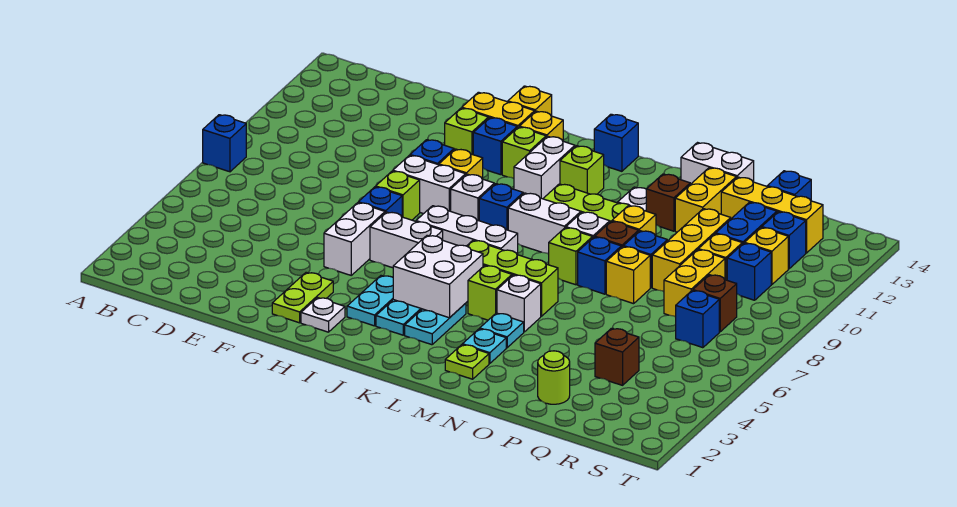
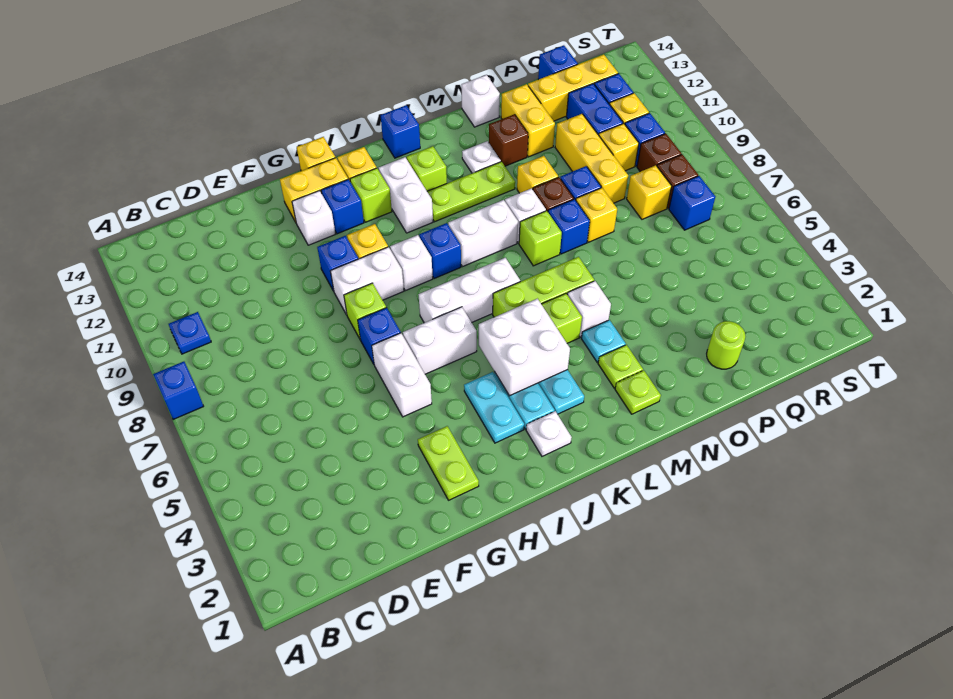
none -> blue 1x1 plate [169,312,211,354]
lime 1x1 brick [445,108,488,155] -> white 1x1 brick [292,191,335,245]
white 1x1 plate [301,298,345,332] -> white 1x1 plate moved to [526,411,572,456]
cyan 1x1 plate [462,329,506,364] -> lime 1x1 plate [598,345,643,388]
white 1x2 brick [681,143,754,184] -> white 1x1 brick [462,75,500,127]
brown 1x1 brick [595,328,639,385] -> brown 1x1 brick moved to [637,134,681,172]
yellow 1x2 brick [664,250,725,317] -> yellow 1x1 brick [627,165,672,219]

